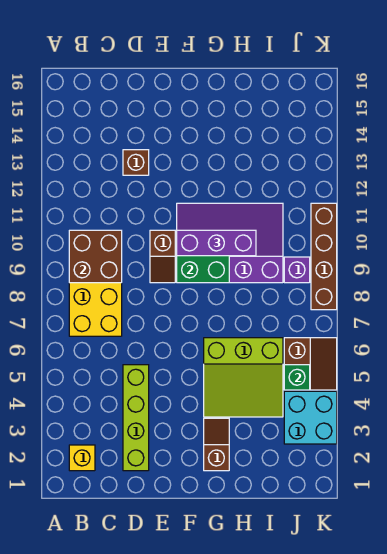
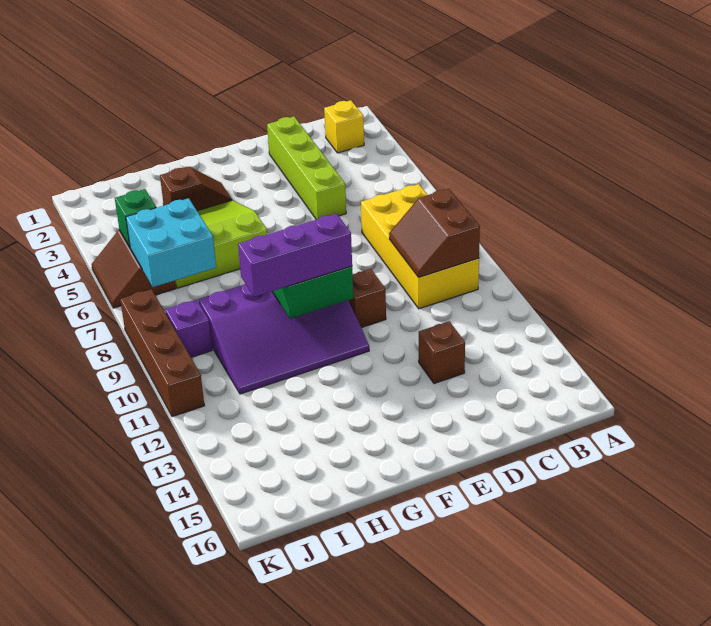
brown 2x2 brick [69,230,122,283] -> brown 2x2 slope [389,189,480,277]
brown 1x2 slope [204,418,229,471] -> brown 1x2 slope turned to [160,167,232,211]
cyan 2x2 brick [284,391,337,444] -> cyan 2x2 brick moved to [126,198,216,287]

